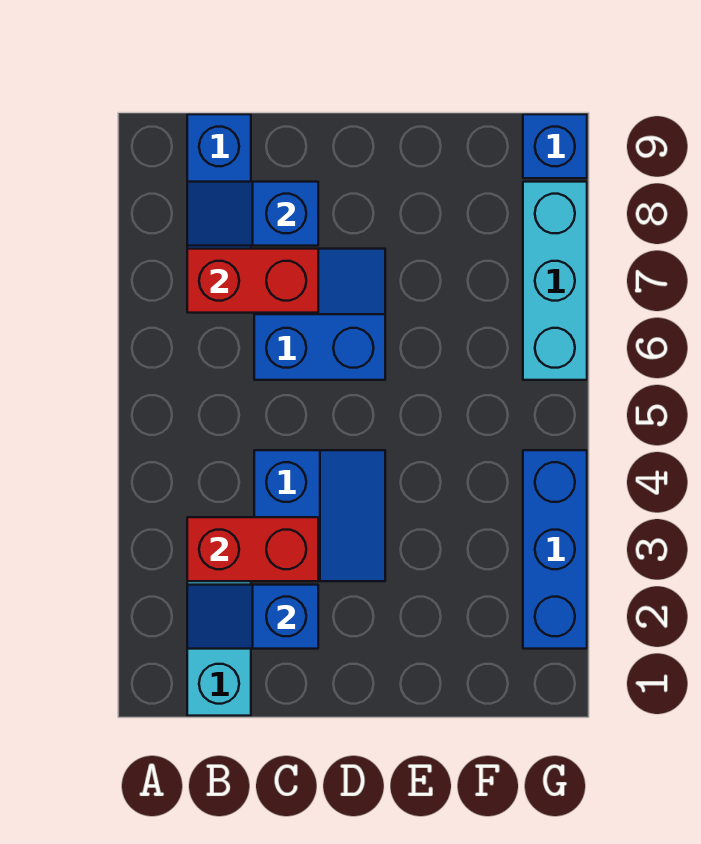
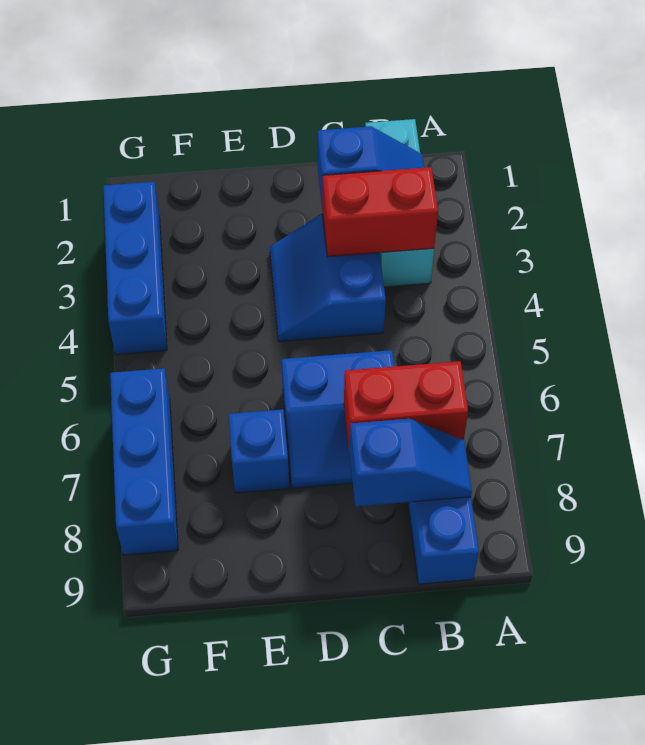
cyan 1x3 brick [523,182,587,380] -> blue 1x3 brick [110,368,178,555]
blue 1x1 brick [523,114,587,178] -> blue 1x1 brick moved to [228,409,289,493]

